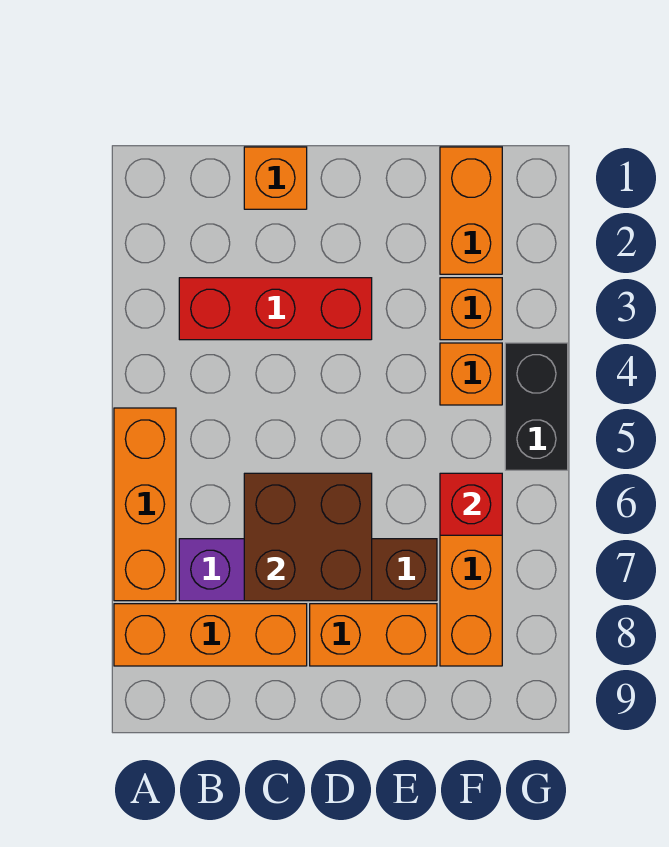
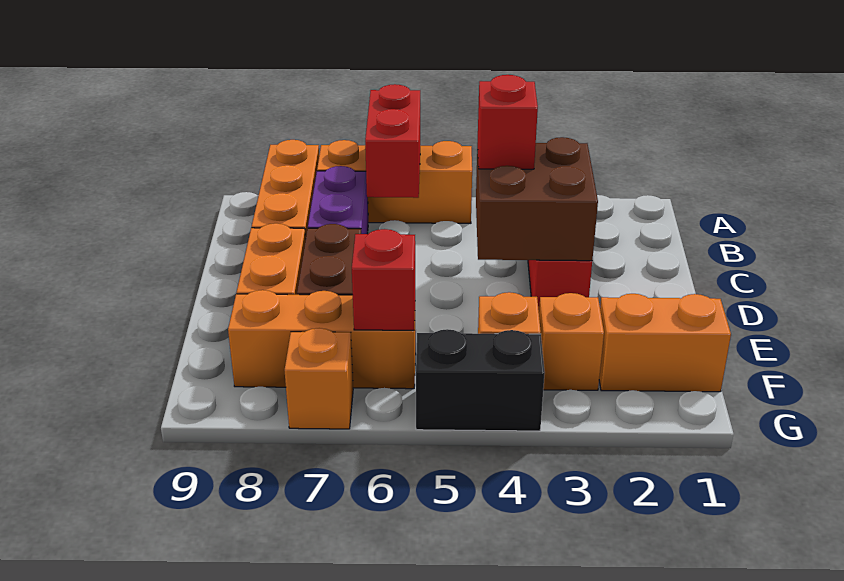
none -> red 1x2 brick [365,84,420,198]
orange 1x1 brick [244,147,307,209] -> orange 1x1 brick moved to [285,328,353,429]
none -> red 1x1 brick [478,75,538,169]
brown 2x2 brick [244,473,372,601] -> brown 2x2 brick moved to [476,137,598,261]

